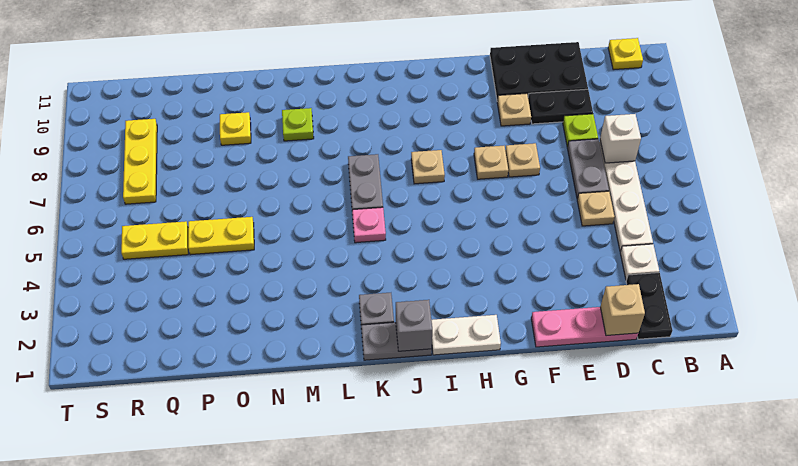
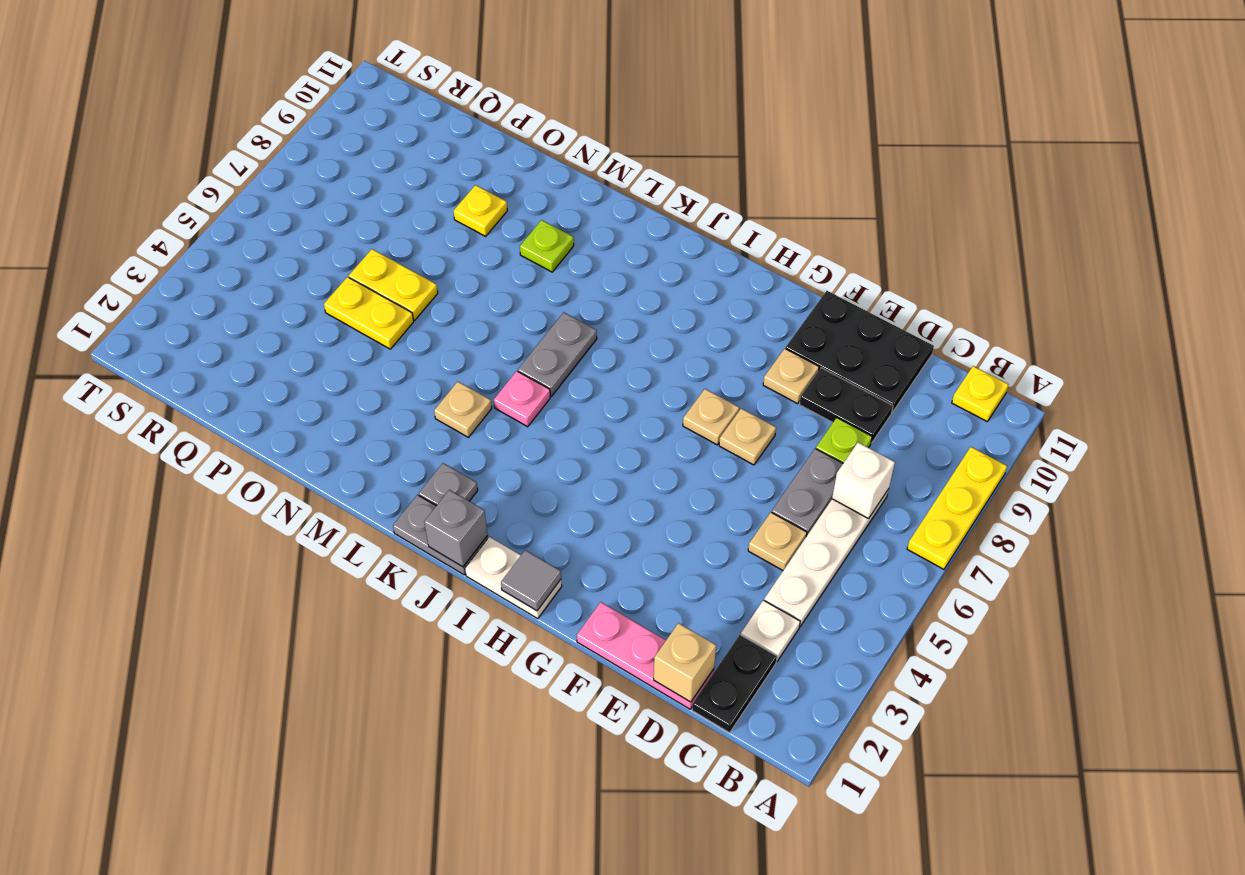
none -> grey 1x1 tile [501,550,561,611]
tan 1x1 plate [411,150,445,184] -> tan 1x1 plate moved to [434,382,492,437]
yellow 1x2 plate [121,221,188,259] -> yellow 1x2 plate moved to [349,249,438,320]
yellow 1x3 plate [123,119,157,204] -> yellow 1x3 plate moved to [907,447,1007,569]

